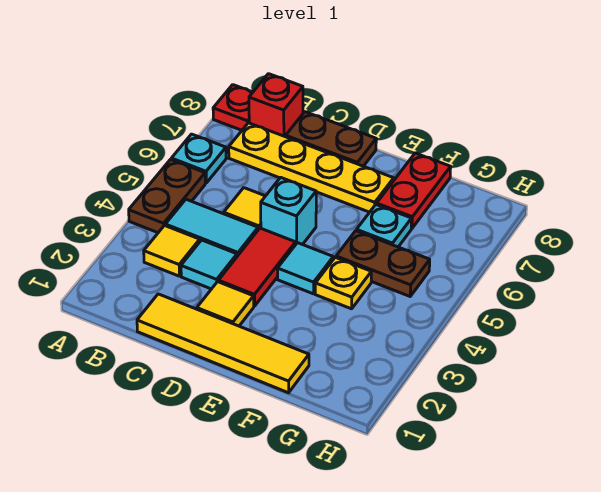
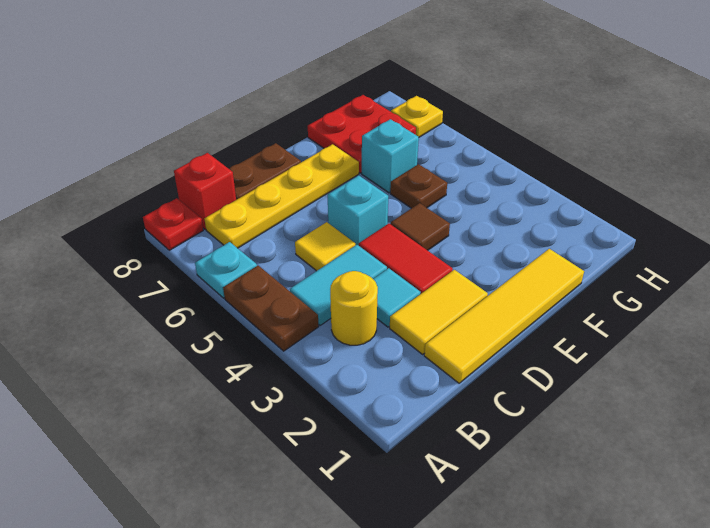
yellow 1x1 tile [144,226,200,276] -> yellow 1x1 round brick [330,271,378,345]
yellow 1x1 tile [197,282,254,326] -> yellow 1x2 tile [390,270,488,354]
cyan 1x1 tile [277,243,333,294] -> brown 1x1 tile [390,203,450,250]
yellow 1x1 plate [315,257,371,309] -> yellow 1x1 plate moved to [391,96,443,137]
brown 1x2 plate [336,231,430,296] -> brown 1x1 plate [390,164,447,208]
cyan 1x1 plate [356,205,412,247] -> cyan 1x1 brick [362,119,419,193]
red 1x2 plate [377,153,451,228] -> red 2x2 plate [308,95,416,173]

